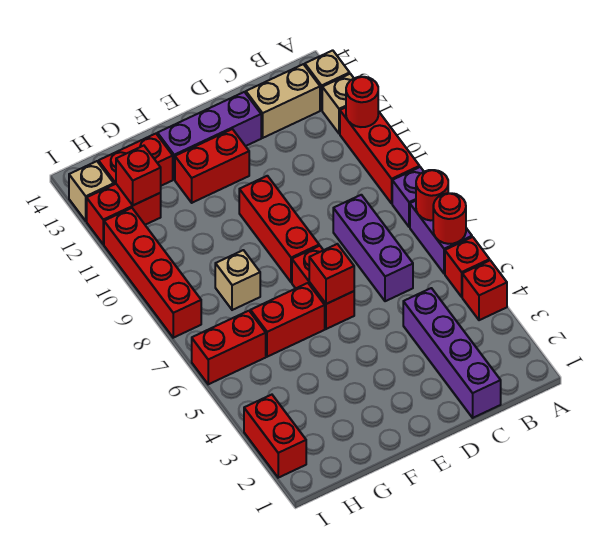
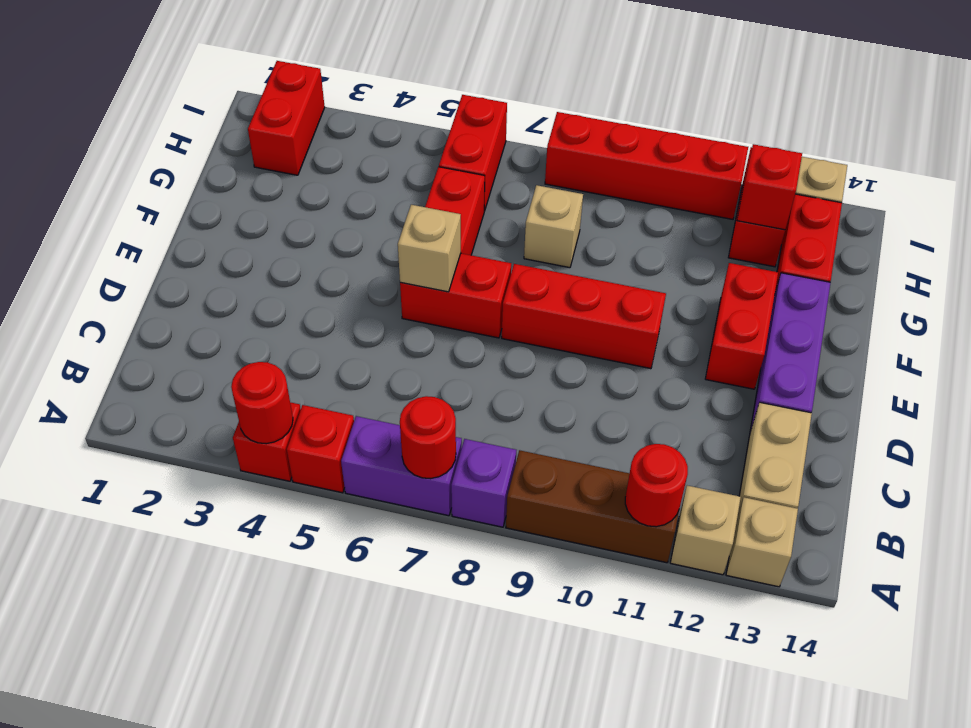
red 1x1 round brick [433,193,466,244] -> red 1x1 round brick moved to [231,362,293,444]
red 1x3 brick [340,107,420,203] -> brown 1x3 brick [506,450,679,563]
purple 1x4 brick [403,288,501,418] -> none
purple 1x3 brick [333,195,413,301] -> none
red 1x1 brick [309,244,354,304] -> tan 1x1 brick [398,205,461,292]
red 1x2 brick [244,395,306,478] -> red 1x2 brick turned to [248,61,325,175]

